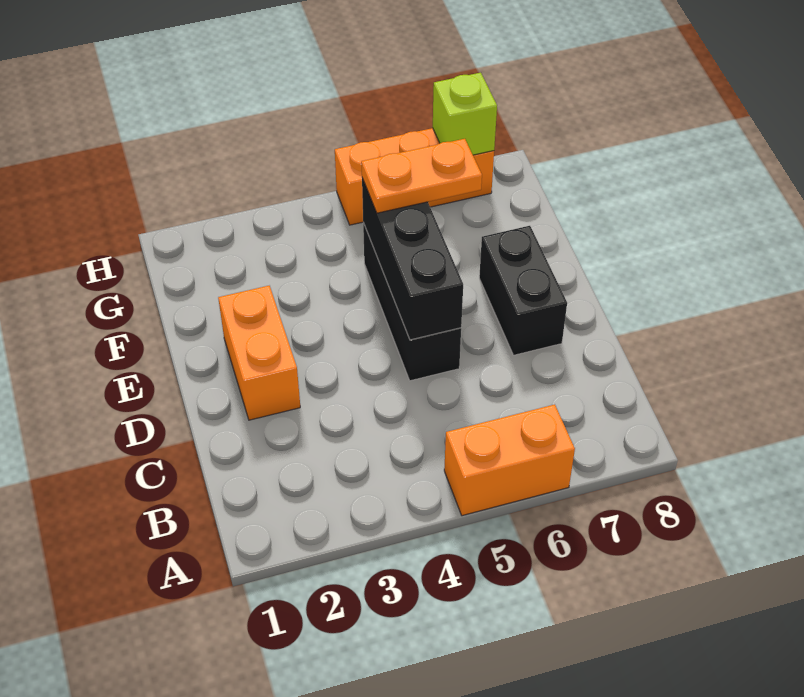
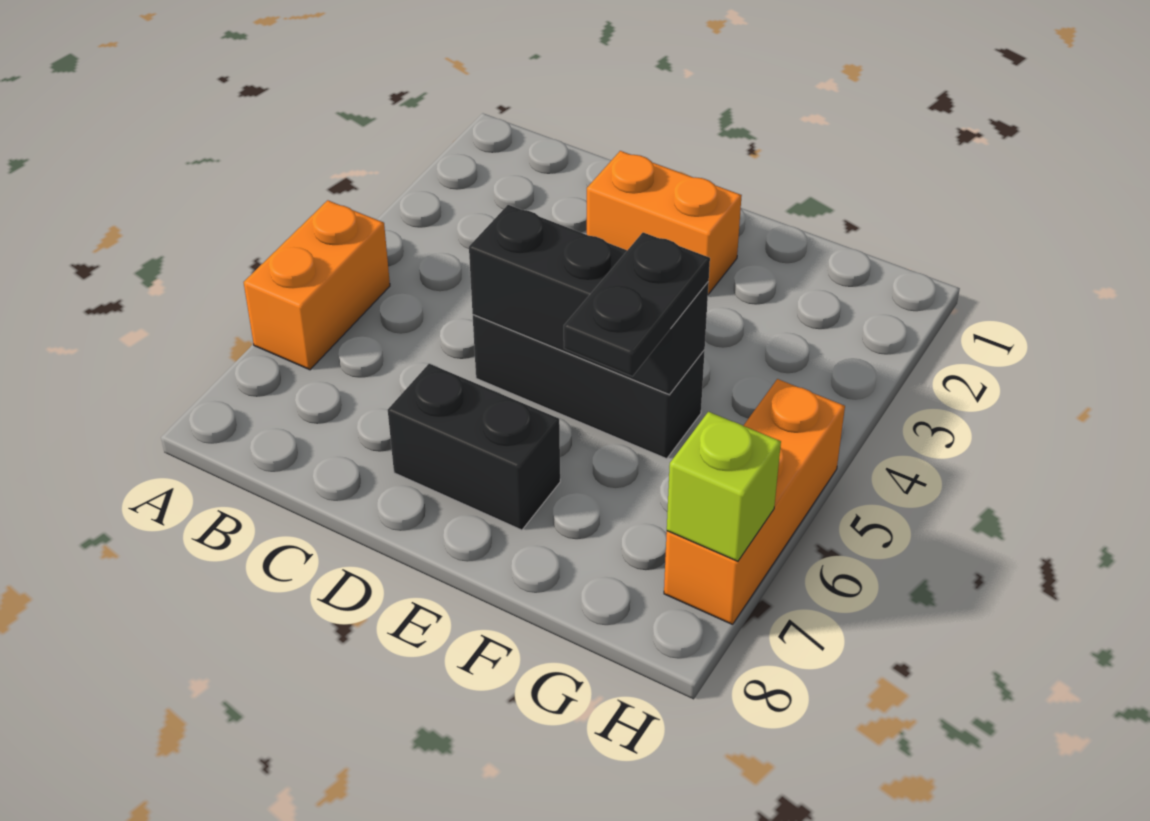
orange 1x2 plate [361,139,482,213] -> black 1x2 plate [564,232,710,376]

